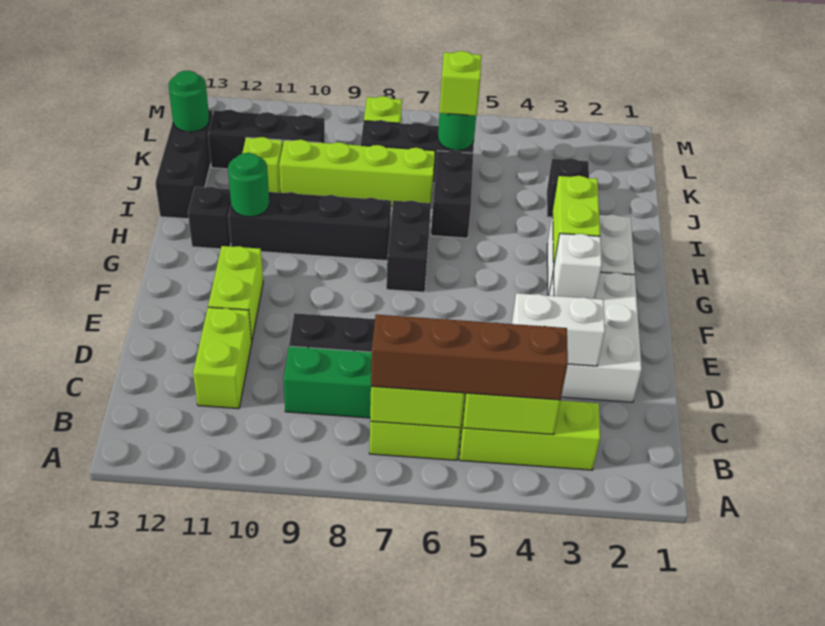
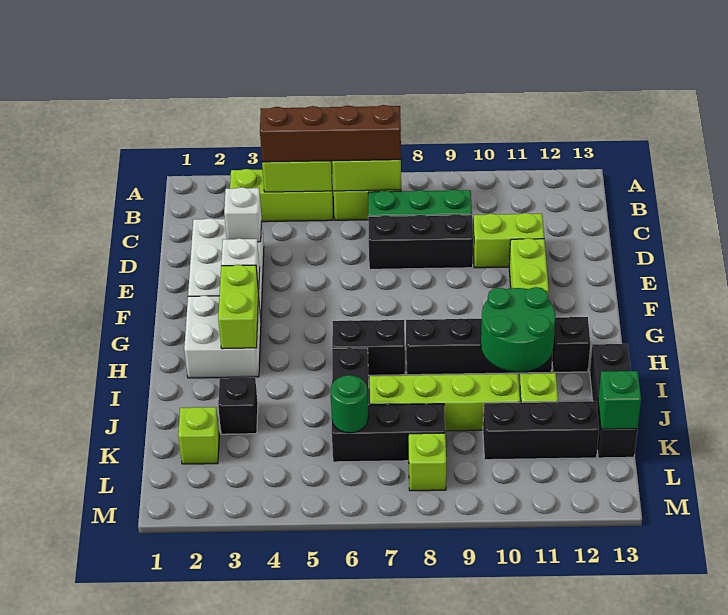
lime 1x2 brick [193,307,252,409] -> lime 1x2 brick turned to [473,213,544,268]
white 1x2 brick [512,293,605,366] -> white 1x1 brick [224,187,262,242]
black 1x2 brick [386,201,431,292] -> black 1x2 brick turned to [332,320,405,375]
green 1x1 round brick [228,153,269,217] -> green 2x2 round brick [481,287,555,372]
lime 1x1 brick [439,51,481,116] -> lime 1x1 brick moved to [178,407,219,464]
green 1x1 round brick [169,71,209,132] -> green 1x1 brick [598,371,641,429]

